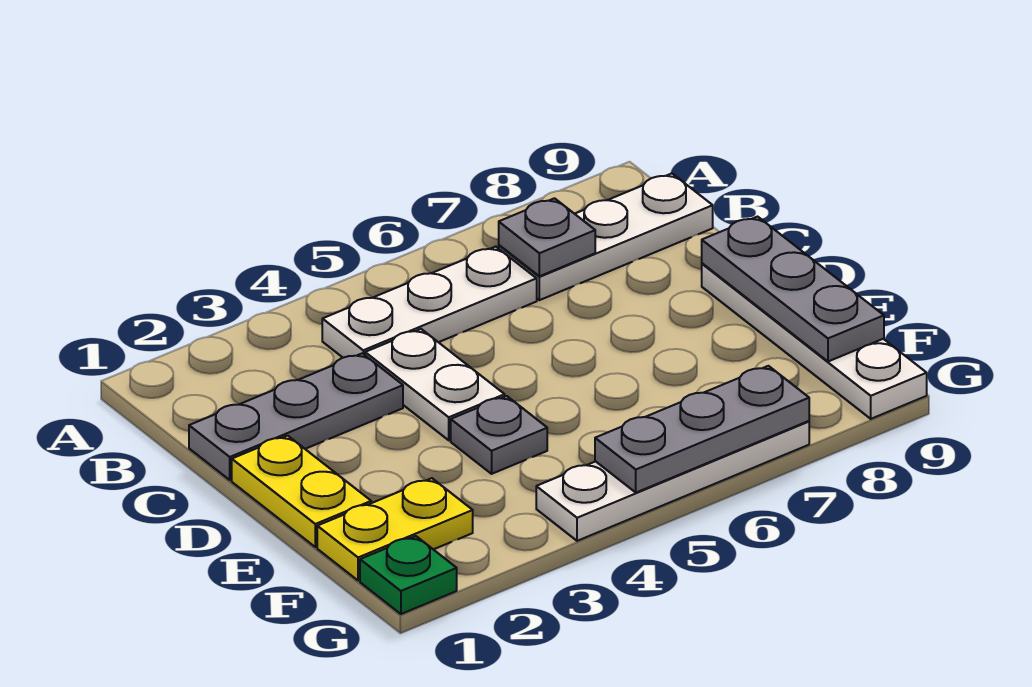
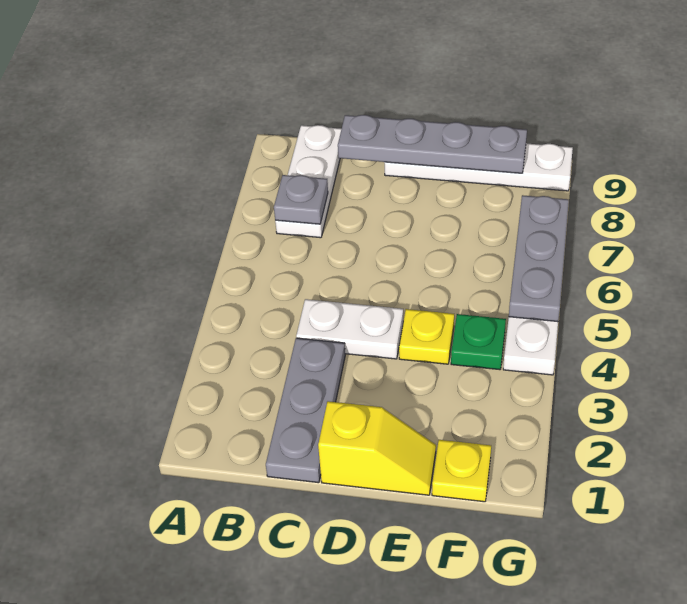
white 1x3 plate [322,247,537,358] -> none
yellow 1x2 plate [232,436,371,547] -> yellow 1x2 slope [318,401,436,495]
grey 1x3 plate [702,217,884,361] -> grey 1x4 plate [338,115,527,173]
grey 1x1 plate [451,396,547,474] -> yellow 1x1 plate [399,309,454,364]
yellow 1x2 plate [317,478,473,581] -> yellow 1x1 plate [432,440,491,502]
green 1x1 plate [360,536,457,614] -> green 1x1 plate moved to [451,314,506,370]

